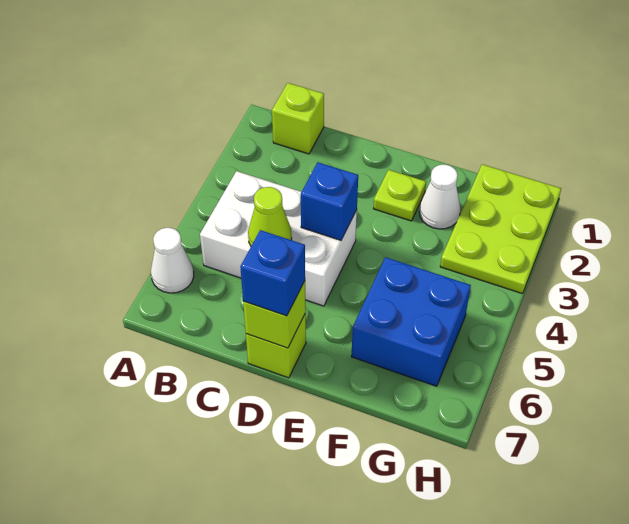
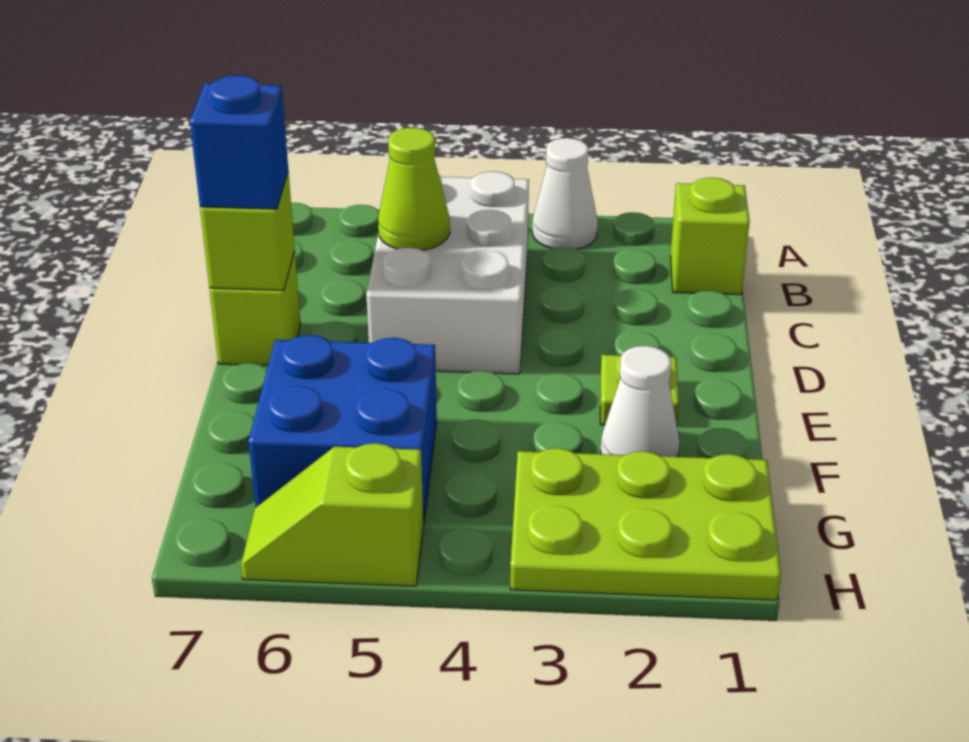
white 1x1 cone [151,228,194,293] -> white 1x1 cone moved to [532,138,598,249]
blue 1x1 brick [301,162,358,240] -> none
none -> lime 1x2 slope [241,443,423,586]

